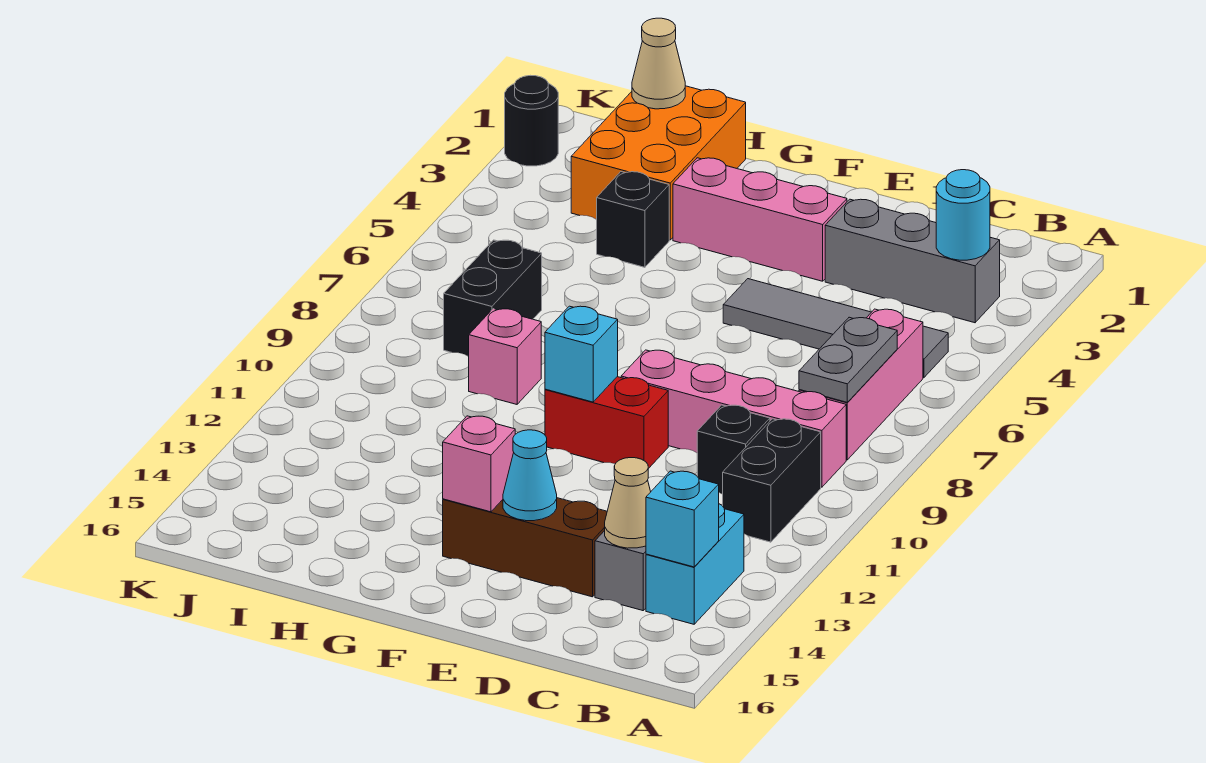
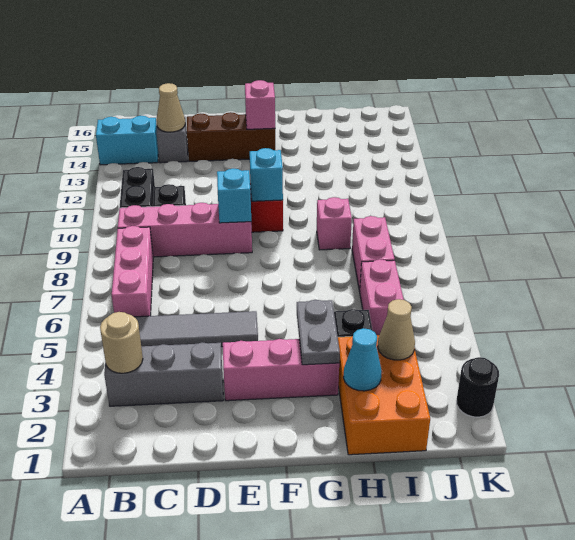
cyan 1x1 round brick [936,170,990,260] -> tan 1x1 round brick [100,312,143,373]
grey 1x2 plate [799,317,897,402] -> grey 1x2 plate moved to [297,300,340,365]
cyan 1x2 brick [646,504,744,624] -> cyan 1x2 brick turned to [96,116,158,165]
cyan 1x1 brick [646,471,719,567] -> cyan 1x1 brick moved to [217,168,251,223]
cyan 1x1 cone [503,430,557,521] -> cyan 1x1 cone moved to [343,328,382,391]
tan 1x1 cone [632,18,685,109] -> tan 1x1 cone moved to [378,299,415,360]
none -> pink 1x2 brick [360,259,404,335]
black 1x2 brick [444,240,542,357] -> pink 1x2 brick [352,216,395,291]

